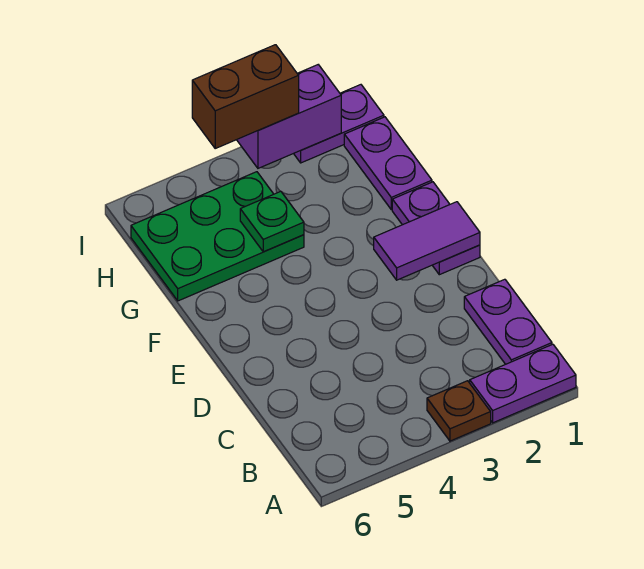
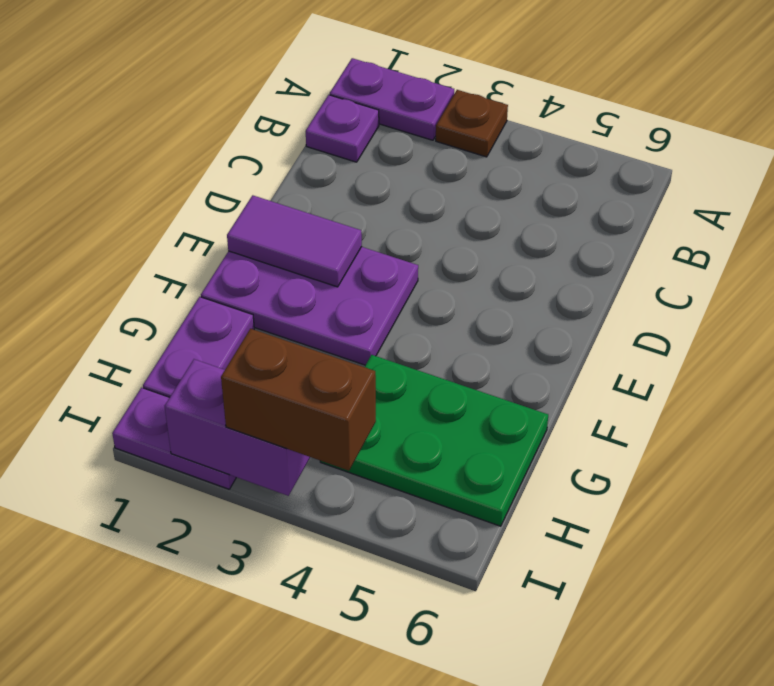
purple 1x2 plate [464,279,552,364] -> purple 1x1 plate [306,95,379,162]
purple 1x2 plate [392,182,480,275] -> purple 2x3 plate [201,247,418,365]
green 1x1 plate [240,191,304,252] -> none

